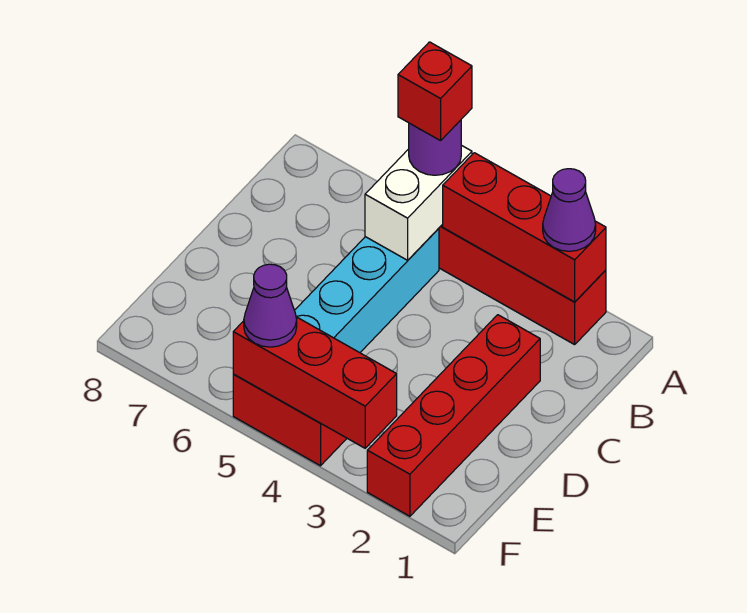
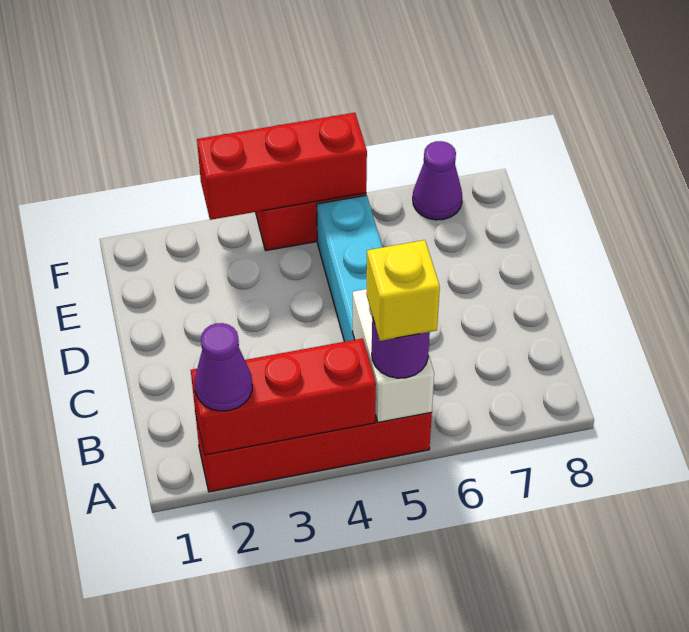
red 1x1 brick [398,42,472,141] -> yellow 1x1 brick [366,240,440,341]
red 1x4 brick [367,315,540,516] -> none
purple 1x1 cone [244,264,297,347] -> purple 1x1 cone moved to [413,141,462,220]

